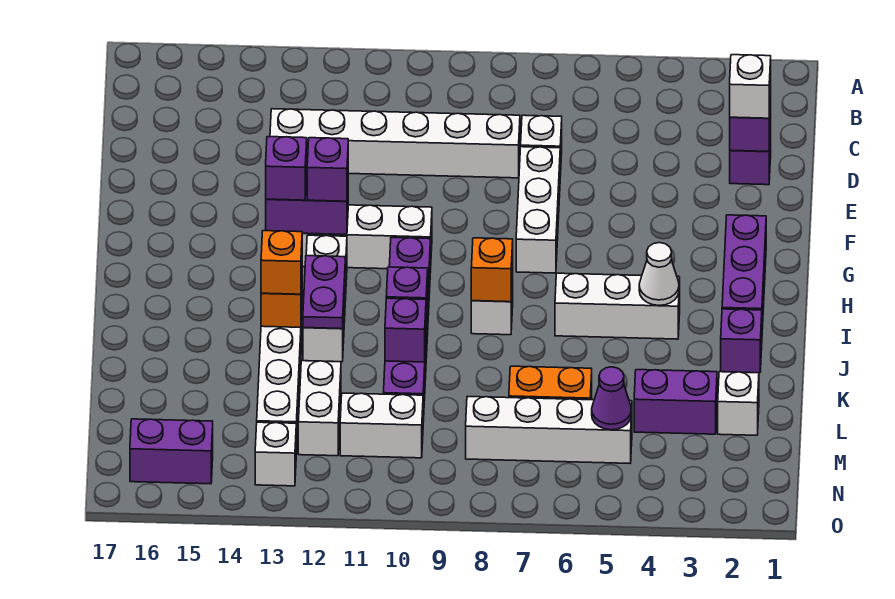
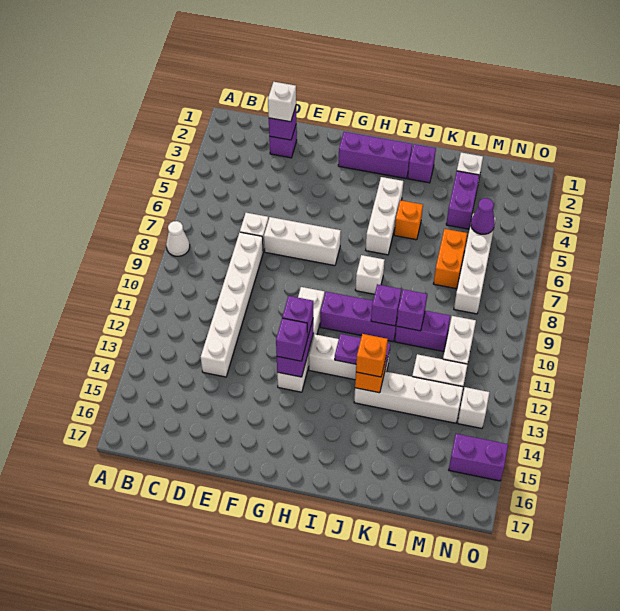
white 1x1 cone [639,243,679,305] -> white 1x1 cone moved to [166,221,190,256]
orange 1x1 brick [471,238,513,302] -> orange 1x1 brick moved to [394,200,423,240]
purple 1x2 brick [130,419,213,484] -> purple 1x2 brick turned to [449,434,508,481]

